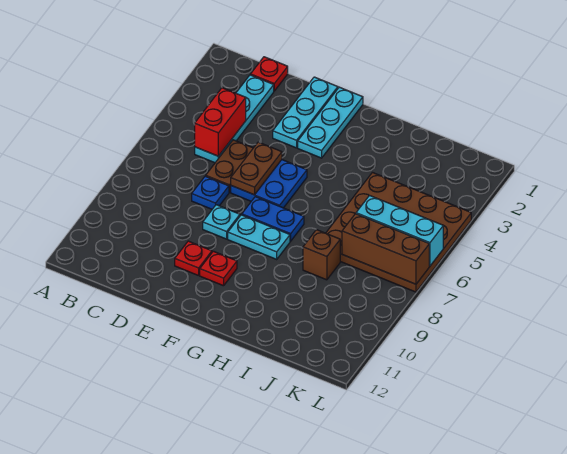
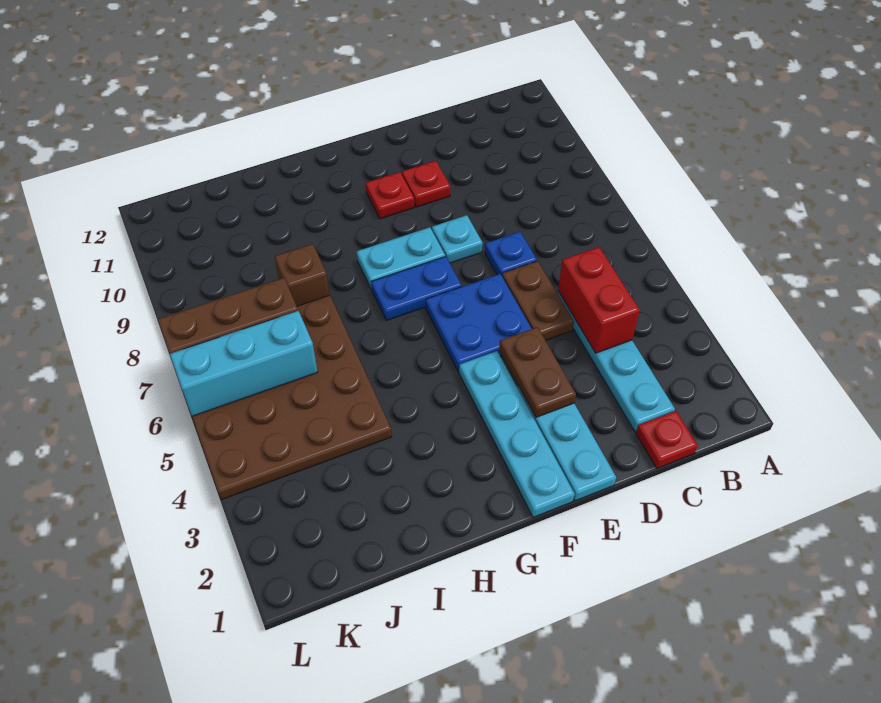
brown 1x2 plate [231,142,282,195] -> brown 1x2 plate moved to [499,327,576,417]
cyan 1x3 plate [298,87,363,158] -> cyan 1x4 plate [459,351,575,517]

